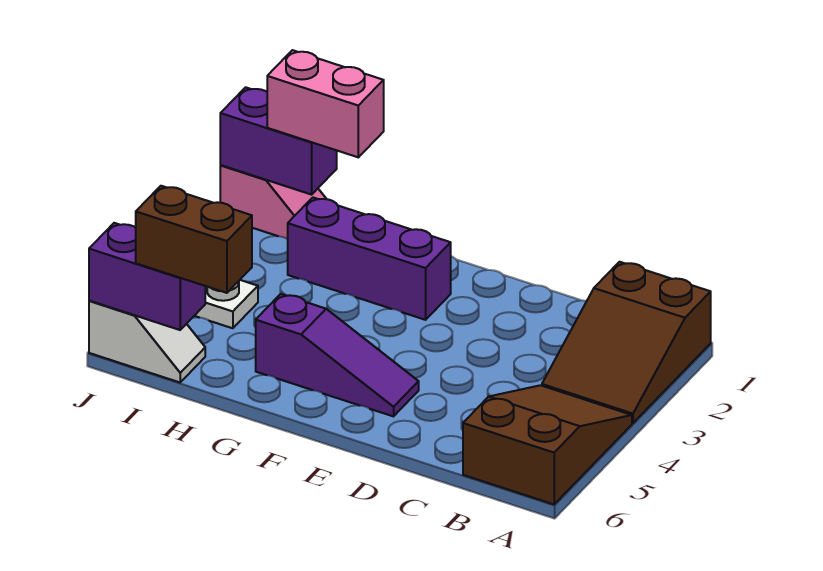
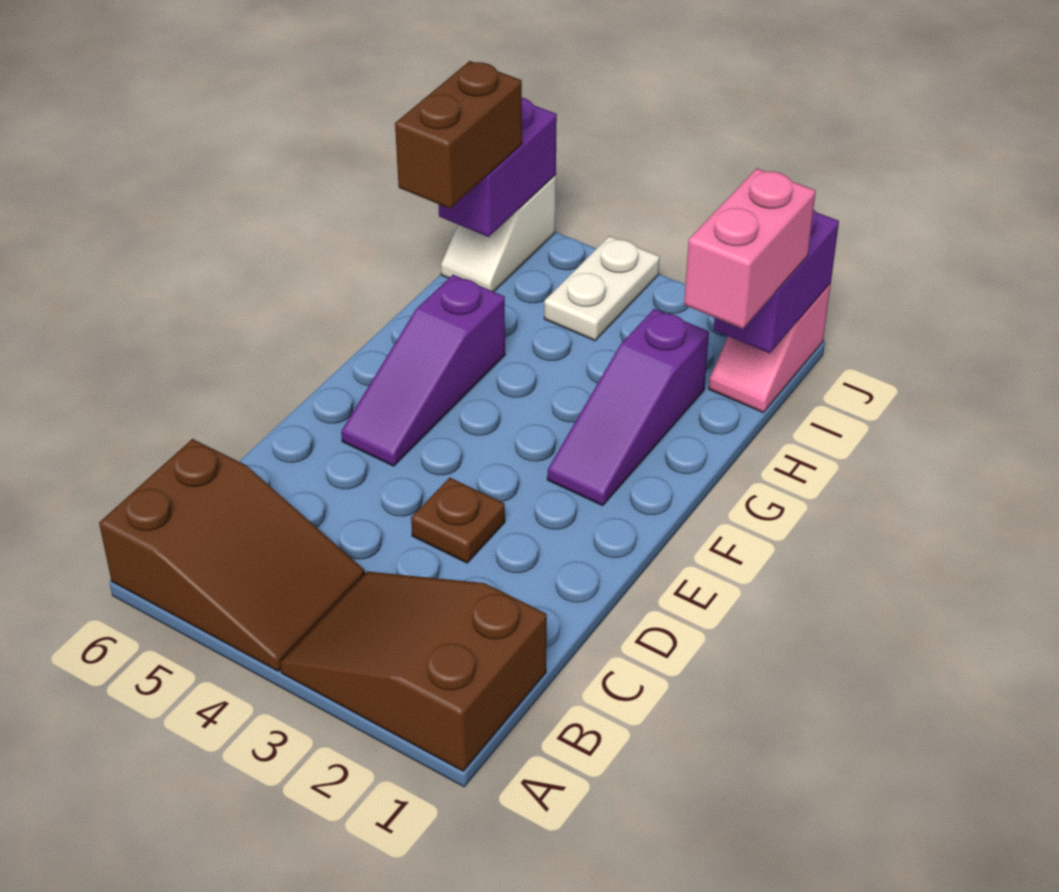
none -> brown 1x1 plate [411,478,505,563]
purple 1x3 brick [288,198,451,320] -> purple 1x3 slope [547,309,709,506]

